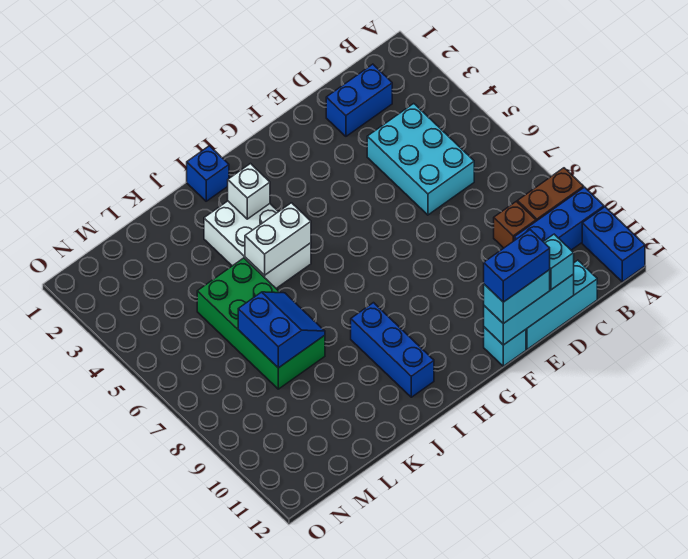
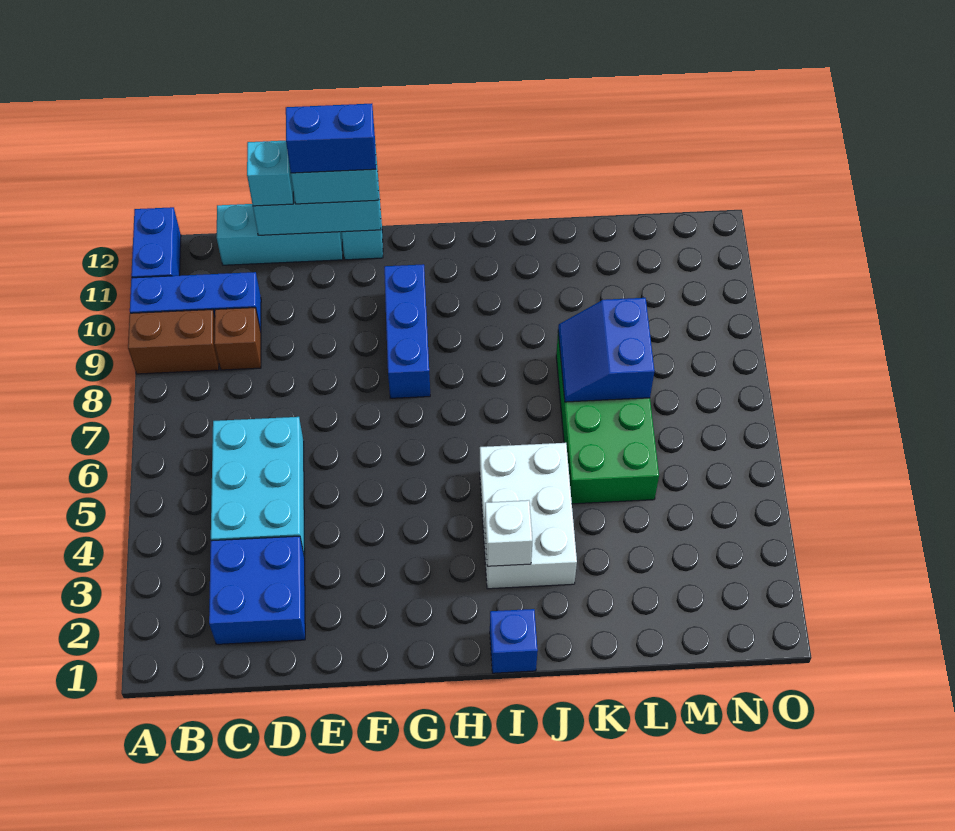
blue 1x2 brick [326,64,392,136] -> blue 2x2 brick [209,536,305,644]
white 1x2 brick [245,203,311,275] -> none
blue 1x3 brick [351,303,434,397] -> blue 1x3 brick moved to [384,264,430,398]

